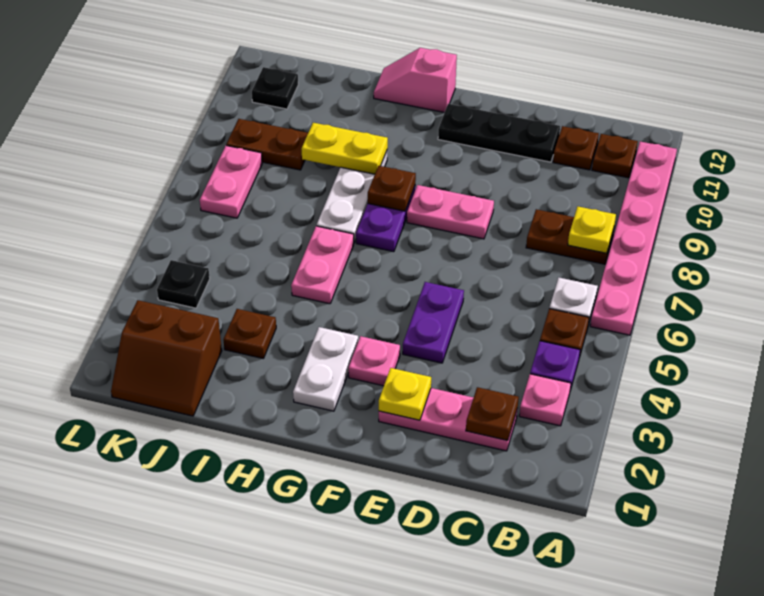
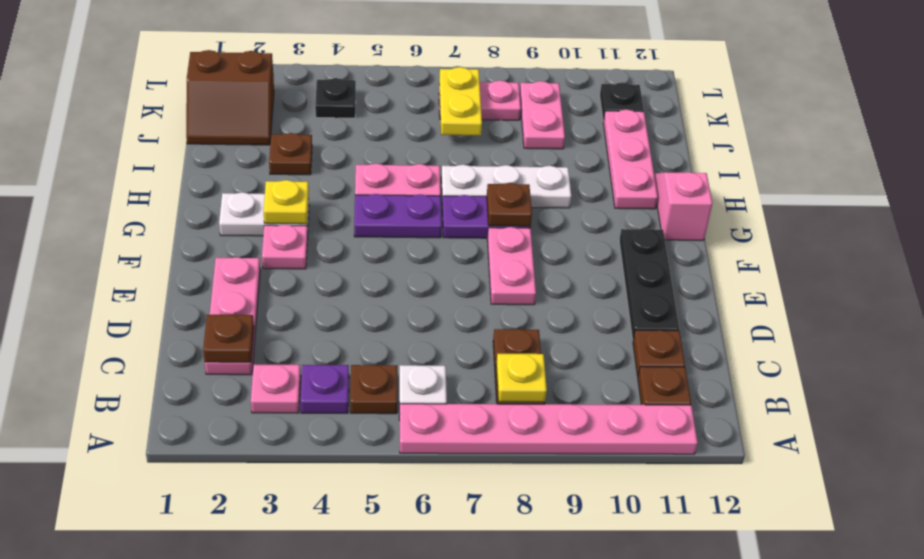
yellow 1x1 plate [379,368,431,420] -> yellow 1x1 plate moved to [263,180,309,224]
purple 1x2 plate [403,282,464,363] -> purple 1x2 plate moved to [354,194,442,238]
yellow 1x2 plate [302,123,388,174] -> yellow 1x2 plate moved to [439,67,482,135]
none -> pink 1x3 plate [603,110,658,209]
brown 2x2 slope [111,300,222,416] -> brown 2x2 slope turned to [186,50,274,145]
brown 1x2 plate [226,119,308,170] -> pink 1x2 plate [520,81,565,149]

